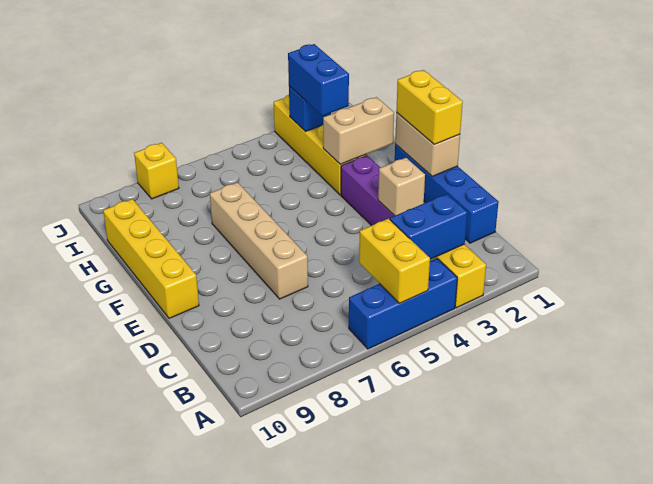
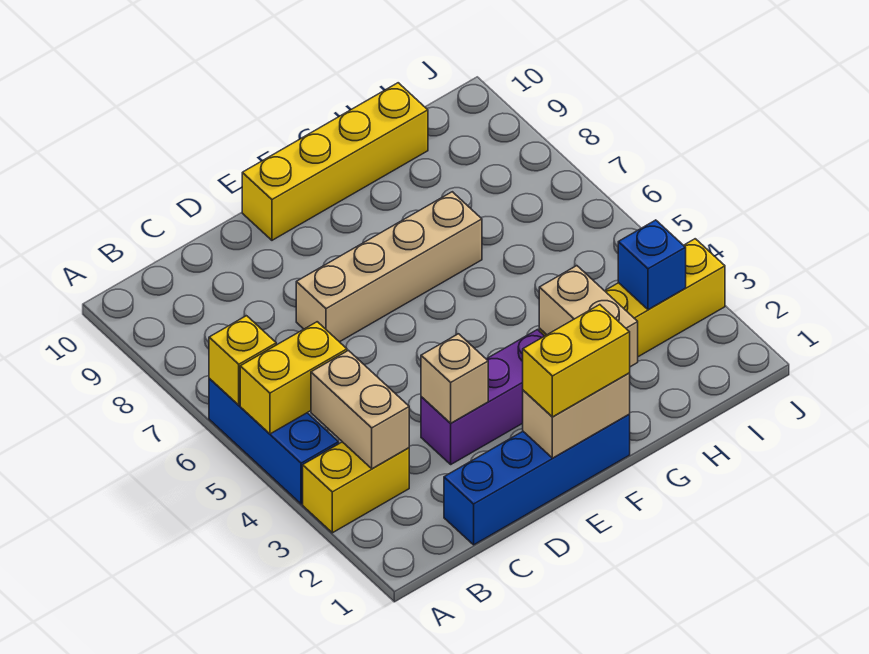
blue 1x2 brick [390,194,467,259] -> tan 1x2 brick [311,350,409,469]
blue 1x2 brick [288,44,349,116] -> none
yellow 1x1 brick [134,143,179,199] -> yellow 1x1 brick moved to [209,316,276,405]

